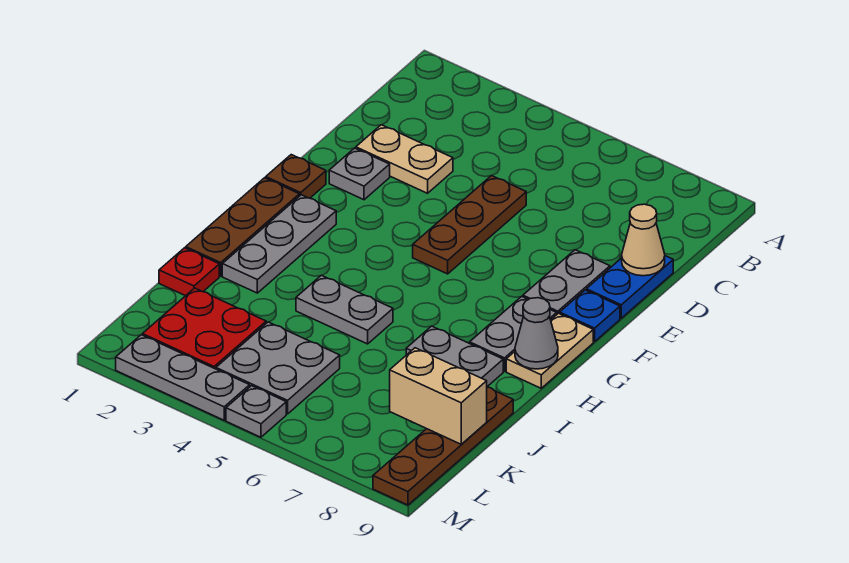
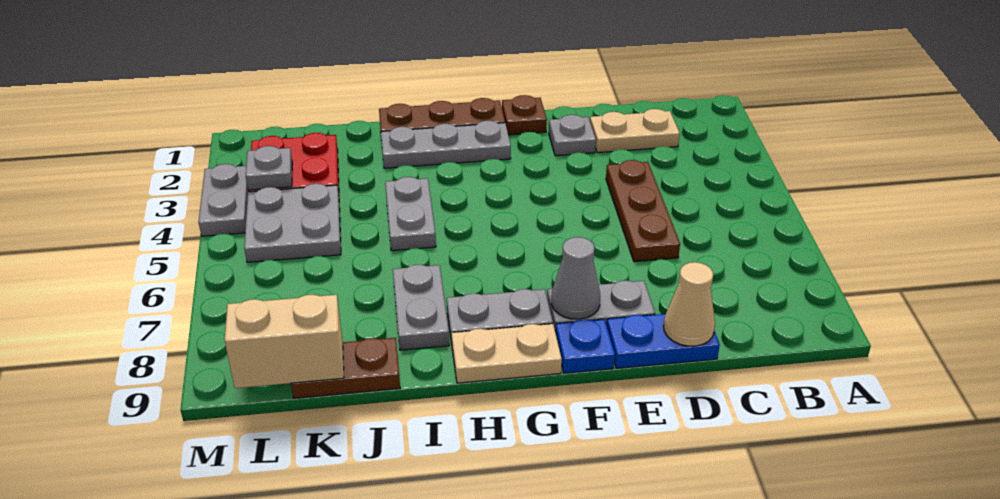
tan 1x2 plate [356,125,453,193] -> tan 1x2 plate turned to [590,109,680,153]
brown 1x3 plate [413,176,526,274] -> brown 1x3 plate turned to [606,160,680,262]
grey 1x1 cone [515,298,558,369] -> grey 1x1 cone moved to [551,237,600,319]
red 1x1 plate [159,248,219,296] -> none
brown 1x4 plate [373,387,513,505] -> brown 1x2 plate [291,338,400,398]
tan 1x2 brick [390,348,487,444] -> tan 1x2 brick turned to [225,295,344,388]
grey 1x3 plate [116,335,250,420] -> grey 1x2 plate [198,164,248,236]
grey 1x1 plate [226,386,286,437] -> grey 1x1 plate moved to [246,146,292,190]

